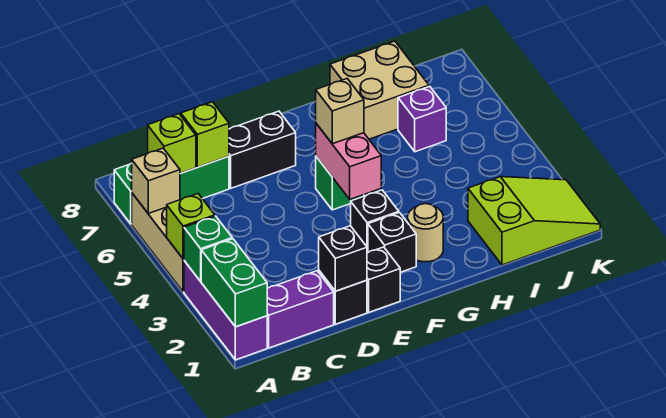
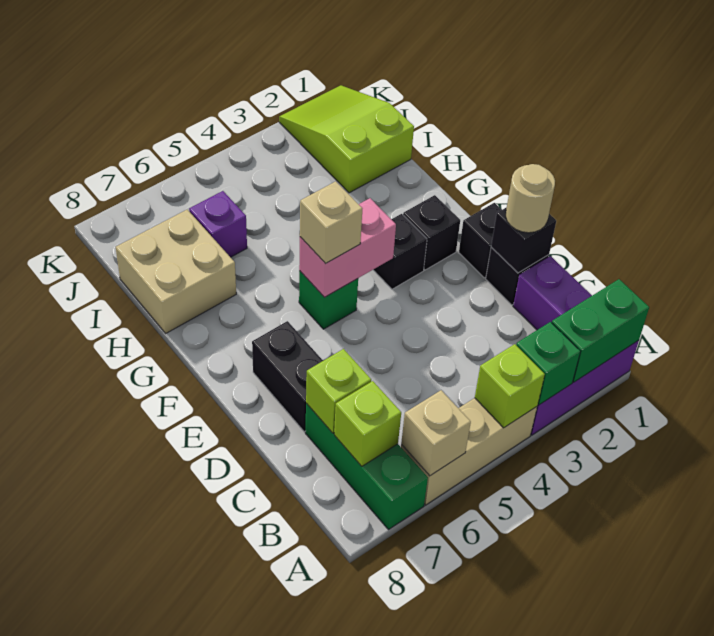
tan 1x1 round brick [408,204,443,262] -> tan 1x1 round brick moved to [506,164,555,233]

